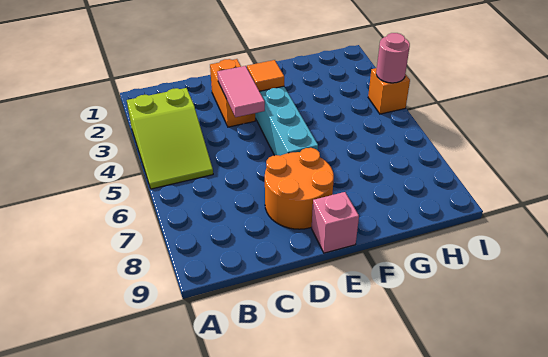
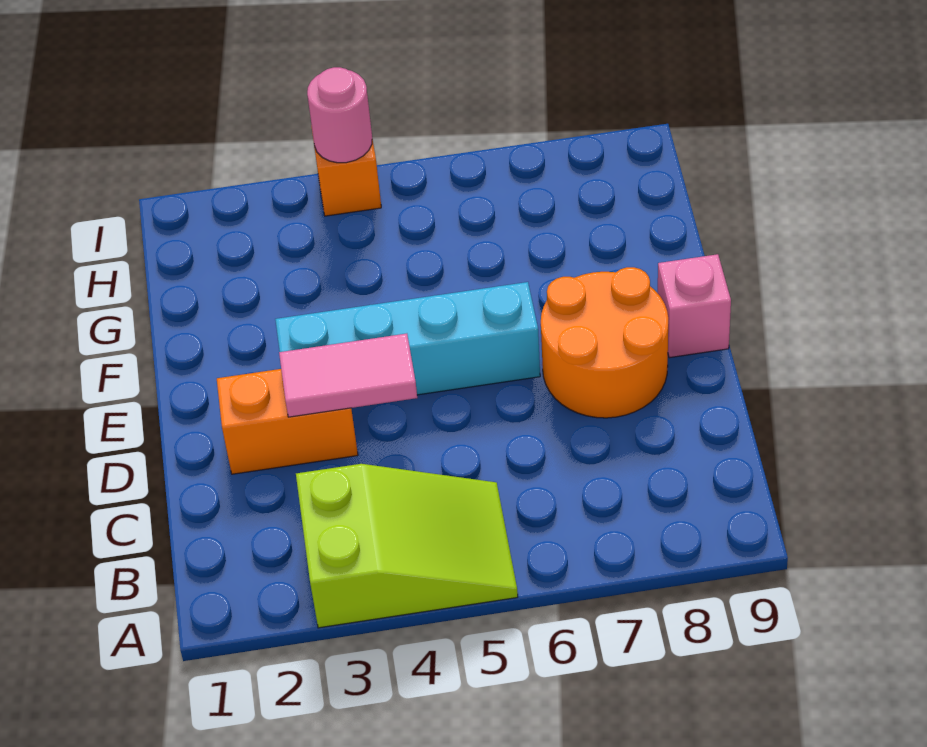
orange 1x1 tile [247,60,284,91] -> none

